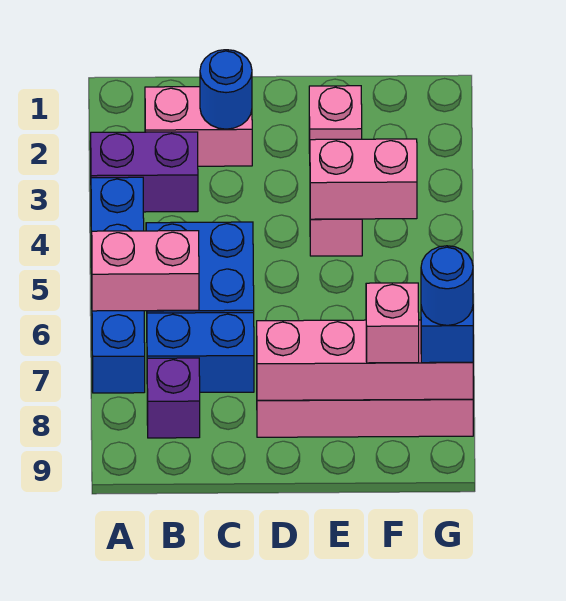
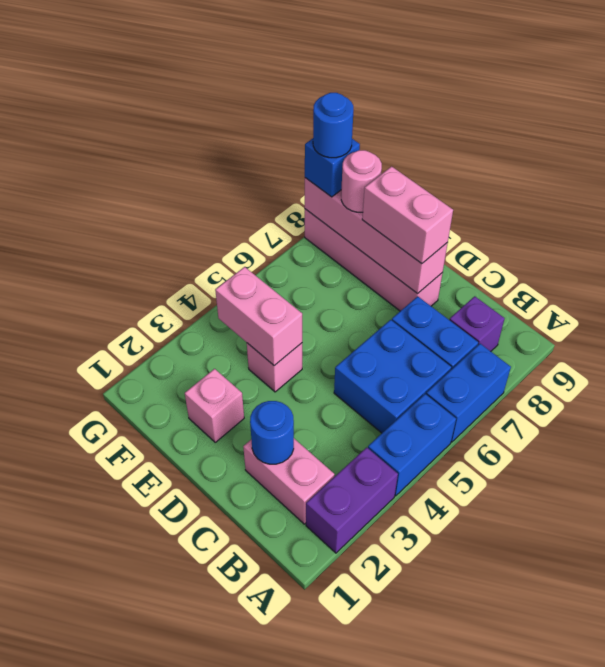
purple 1x2 brick [91,132,198,212] -> purple 1x2 brick turned to [306,447,398,553]
pink 1x2 brick [92,231,199,311] -> pink 1x2 brick moved to [362,166,453,264]
pink 1x1 brick [366,283,419,363] -> pink 1x1 round brick [341,150,382,212]

